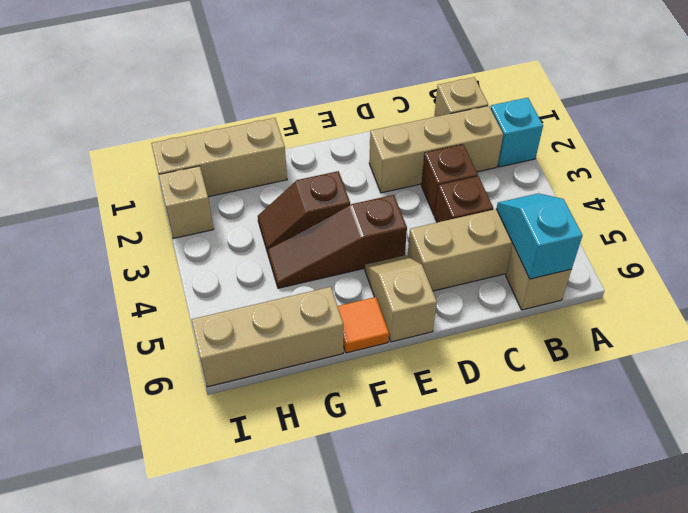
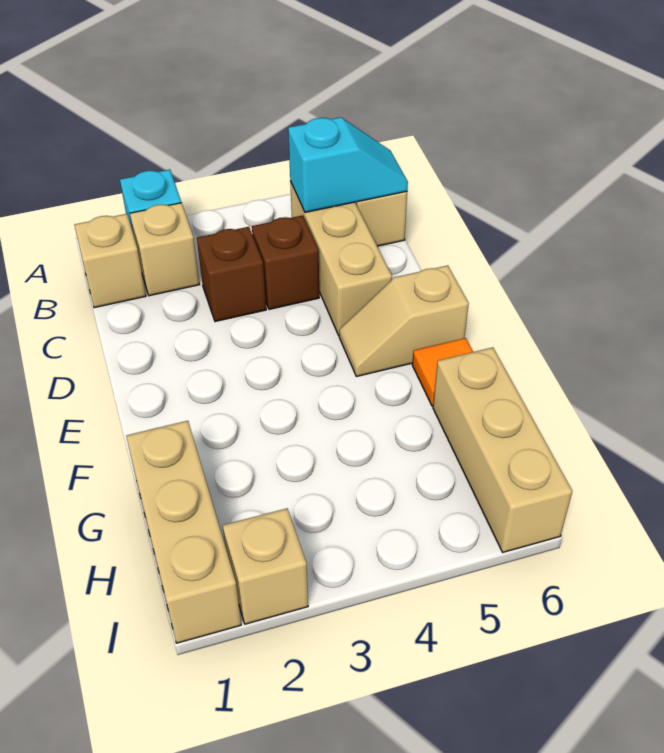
tan 1x3 brick [369,106,503,193] -> tan 1x1 brick [130,203,200,296]
cyan 1x2 slope [496,193,583,279] -> cyan 1x2 slope turned to [288,117,408,212]
brown 1x3 slope [268,195,407,288] -> none
brown 1x2 slope [258,171,350,253] -> none

